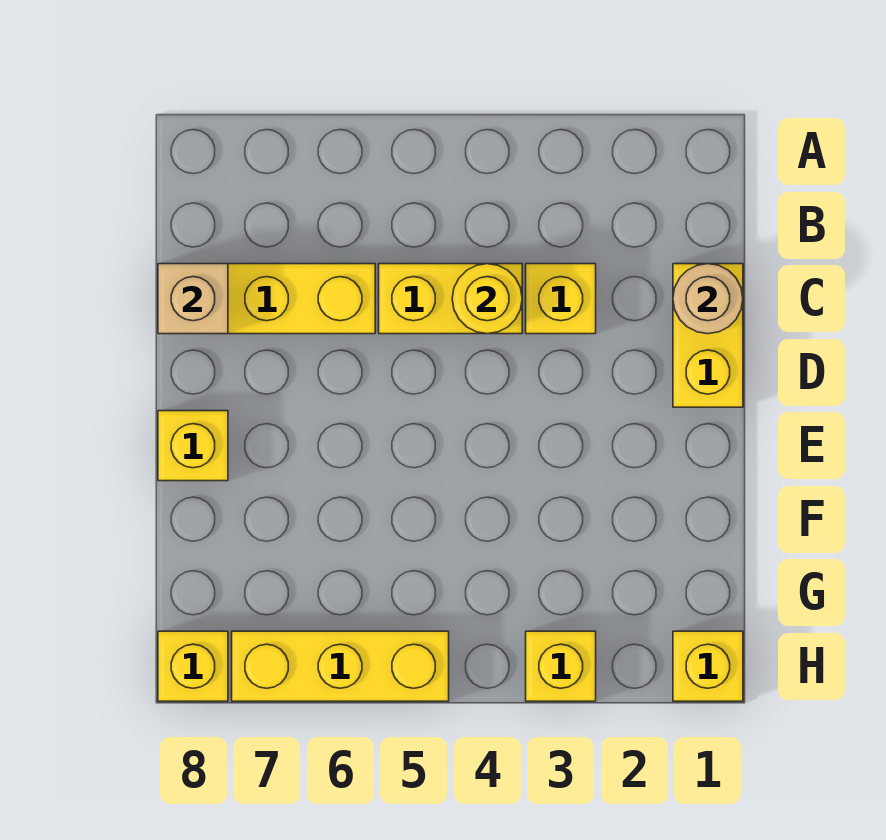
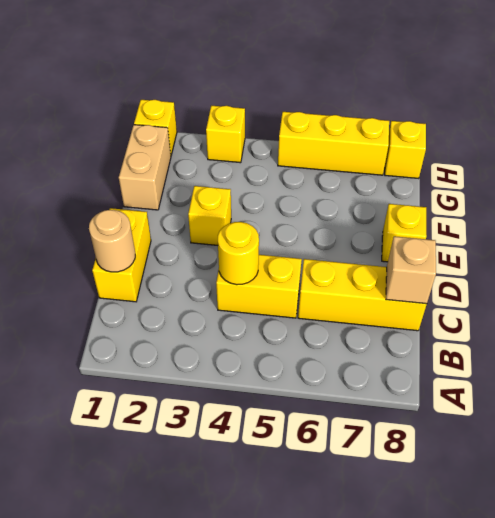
yellow 1x1 brick [526,264,596,334] -> yellow 1x1 brick moved to [188,186,231,245]
none -> tan 1x2 brick [119,125,171,210]

